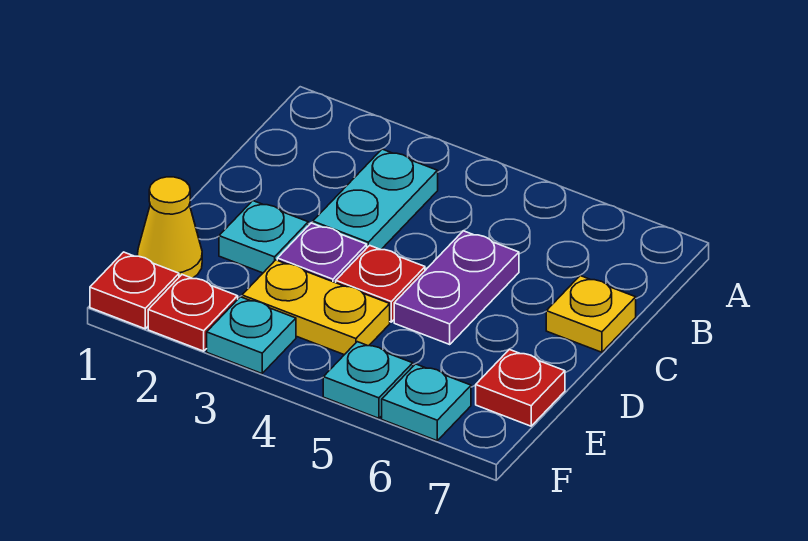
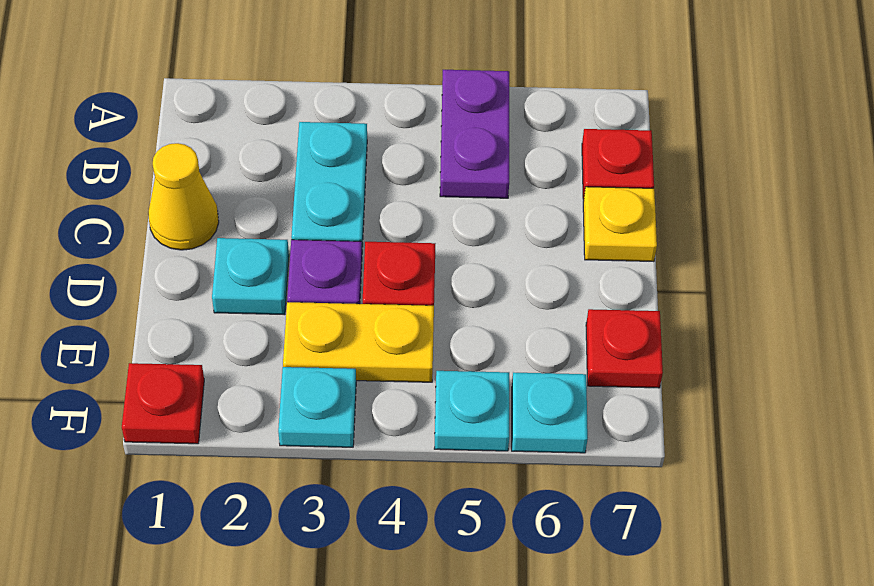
purple 1x2 plate [394,231,519,344] -> purple 1x2 plate moved to [440,70,509,198]
yellow 1x1 cone [137,177,202,278] -> yellow 1x1 cone moved to [148,143,219,250]
red 1x1 plate [148,275,238,351] -> red 1x1 plate moved to [582,129,654,200]

